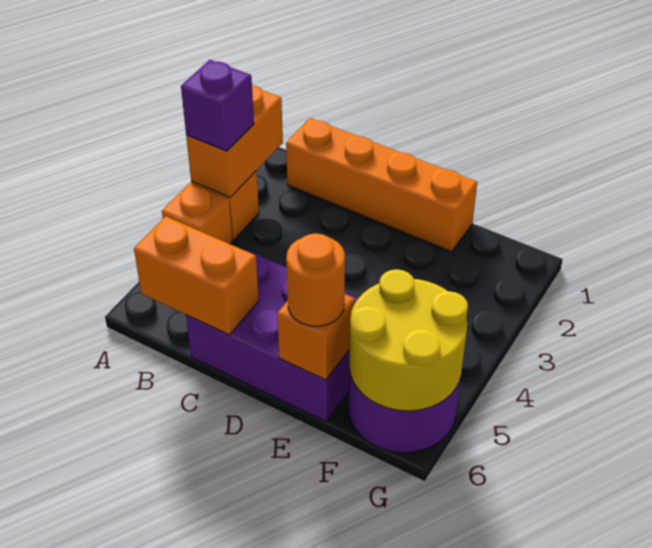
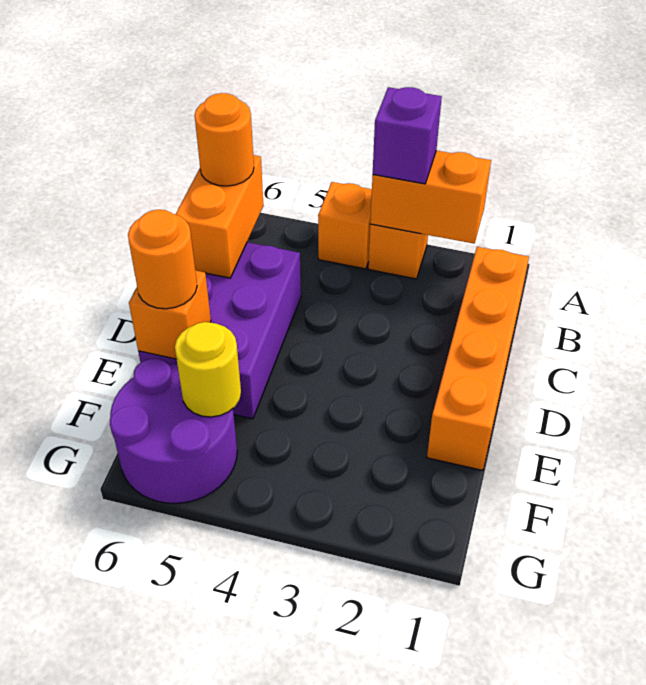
none -> orange 1x1 round brick [195,93,254,186]
yellow 2x2 round brick [349,269,468,411] -> yellow 1x1 round brick [175,322,241,417]

